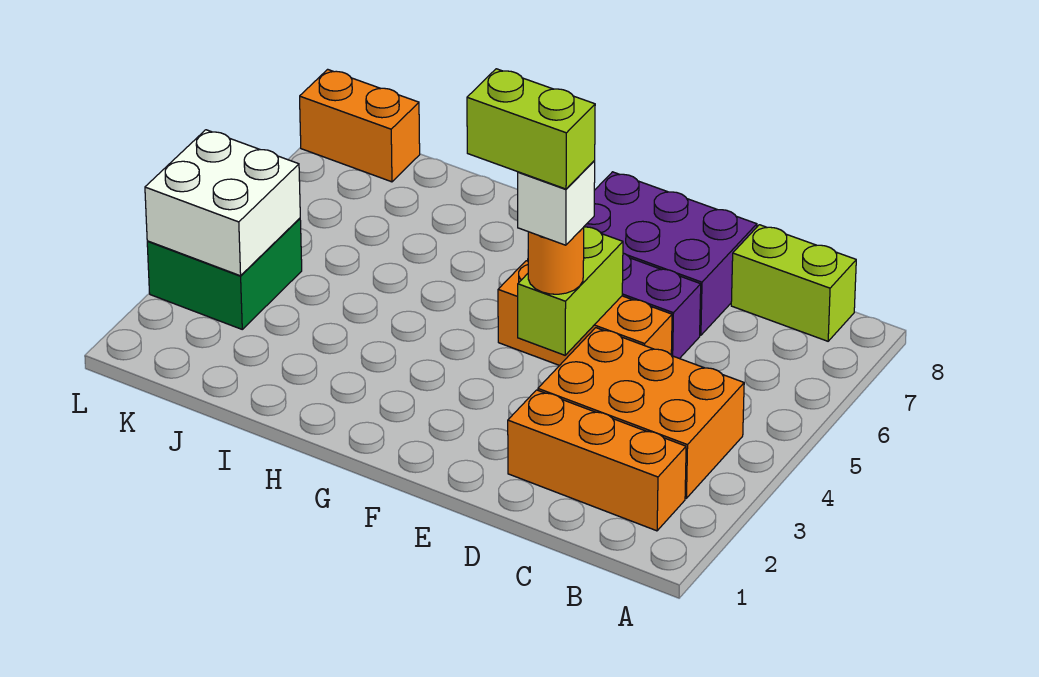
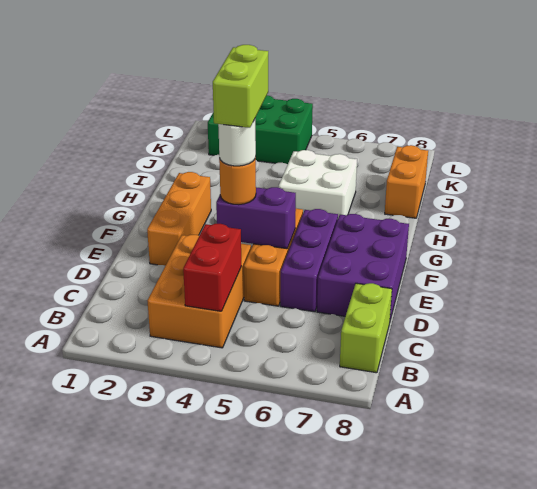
orange 1x3 brick [508,390,686,531] -> orange 1x3 brick moved to [147,172,211,266]
none -> red 1x2 brick [183,224,241,311]
lime 1x2 brick [518,227,623,355] -> purple 1x2 brick [216,187,296,249]
white 1x1 brick [518,161,595,245] -> white 1x1 round brick [218,119,256,166]
green 2x2 brick [147,218,302,329] -> green 2x3 brick [208,95,313,164]
white 2x2 brick [145,130,300,276] -> white 2x2 brick moved to [279,150,357,218]
orange 1x2 brick [300,69,420,182] -> orange 1x2 brick moved to [385,145,428,218]

